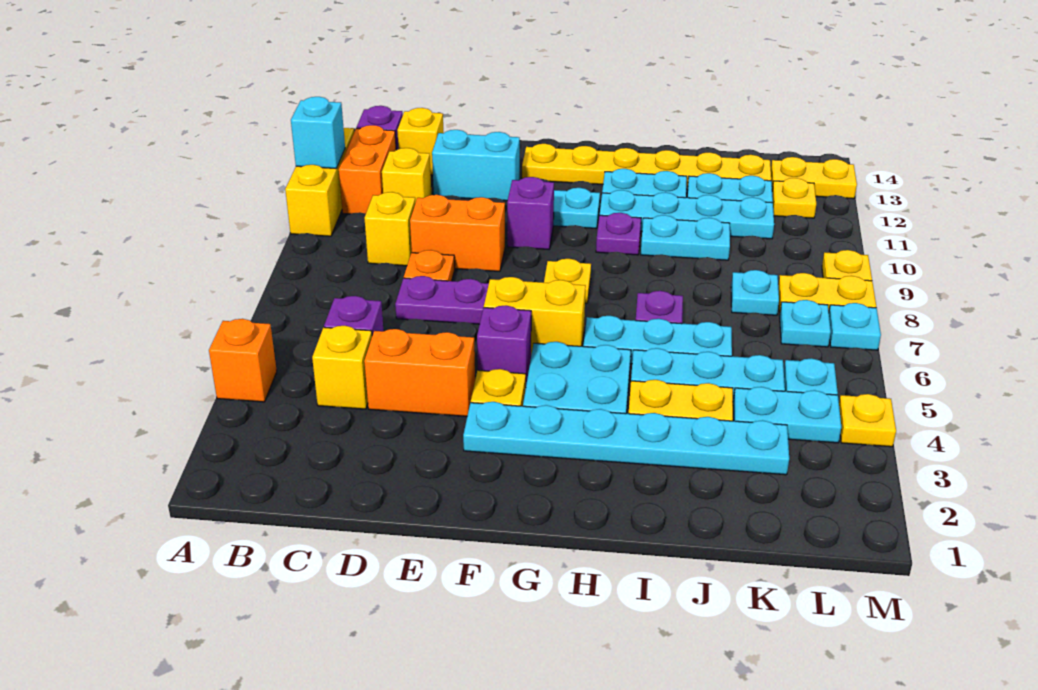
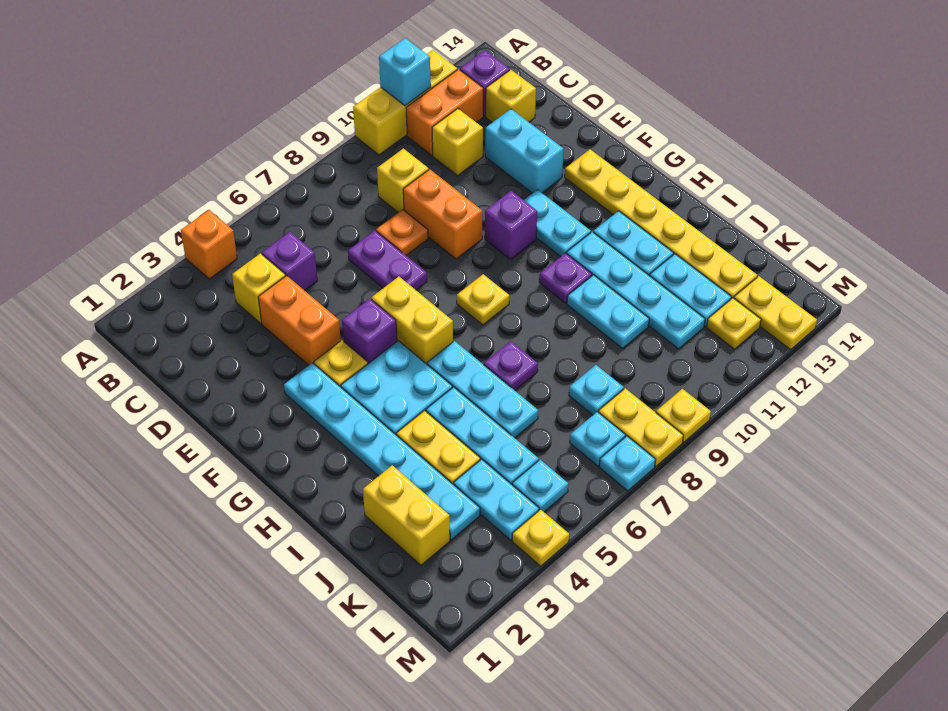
none -> yellow 1x2 brick [363,465,450,565]

